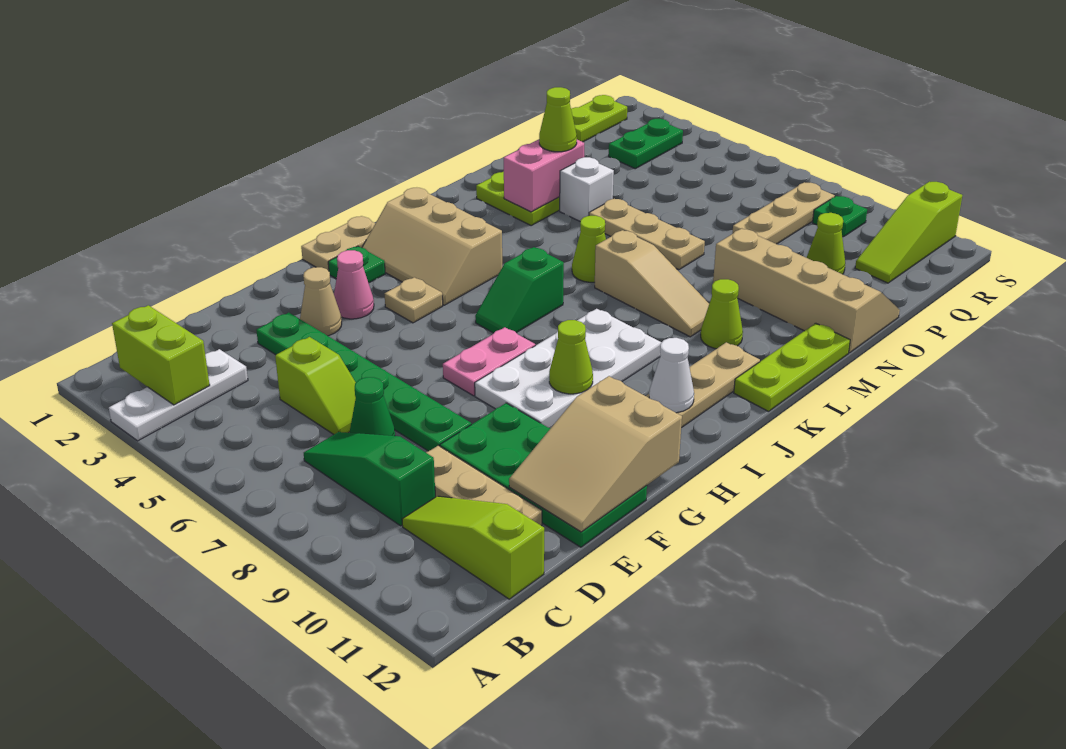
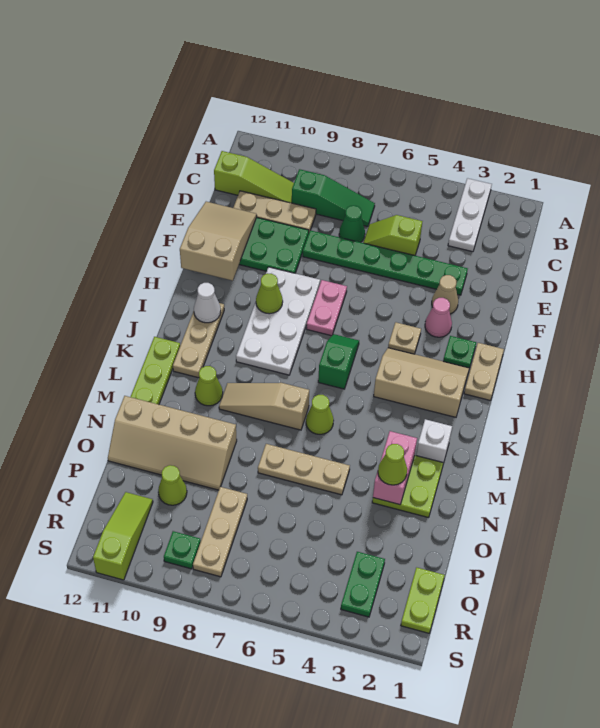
lime 1x2 brick [112,305,210,405] -> none
white 1x1 brick [560,157,614,221] -> white 1x1 brick moved to [416,419,452,464]

